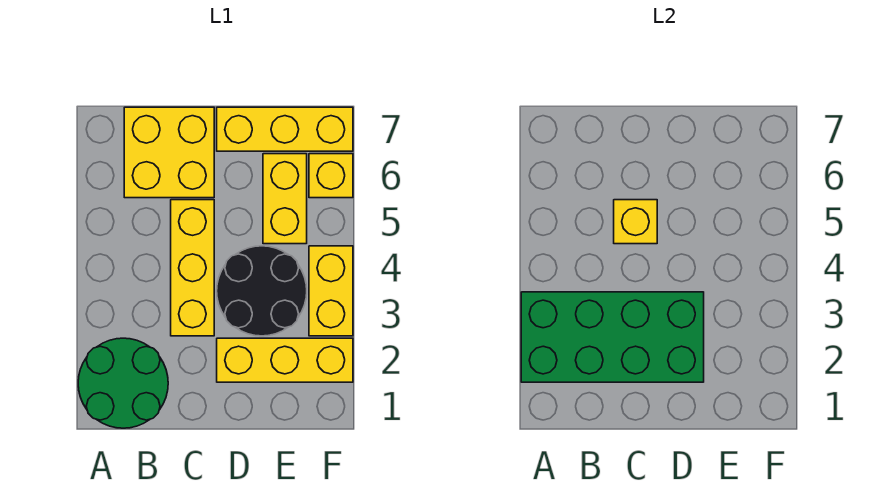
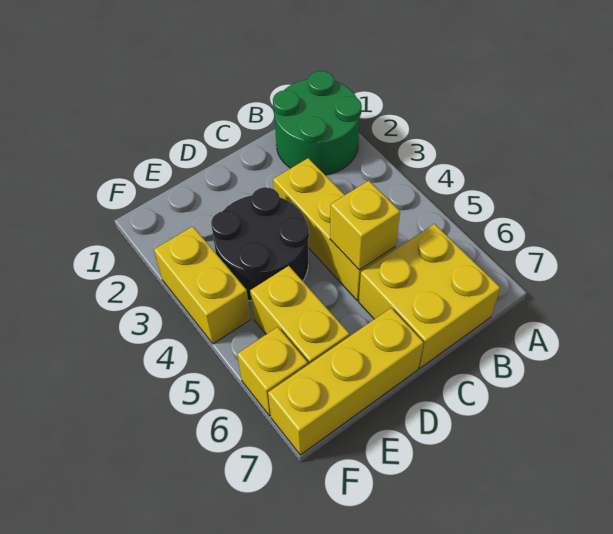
green 2x4 brick [521,292,704,382] -> none
yellow 1x3 brick [217,338,353,382] -> none

